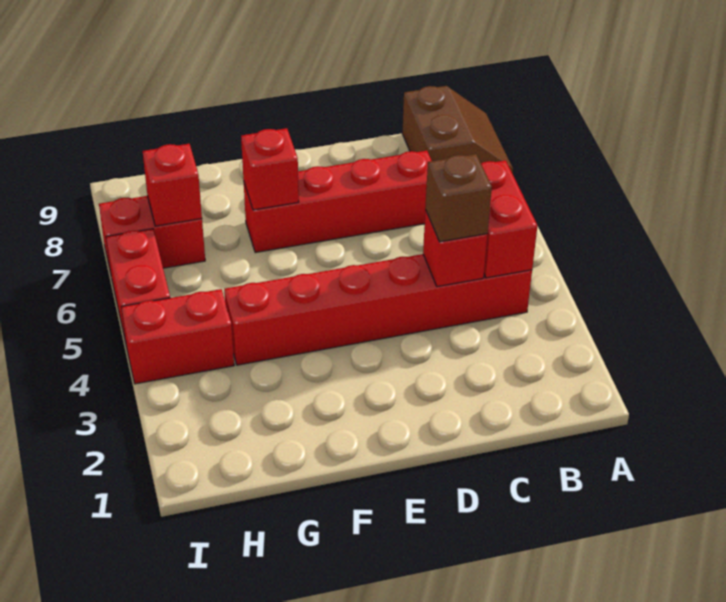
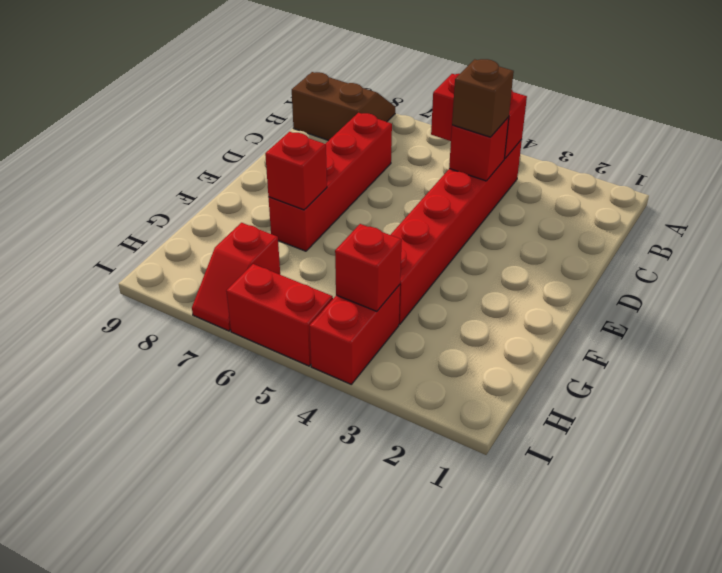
red 1x2 brick [99,196,205,273] -> red 1x2 slope [192,223,280,331]
red 1x1 brick [143,144,202,226] -> red 1x1 brick moved to [335,224,402,311]

